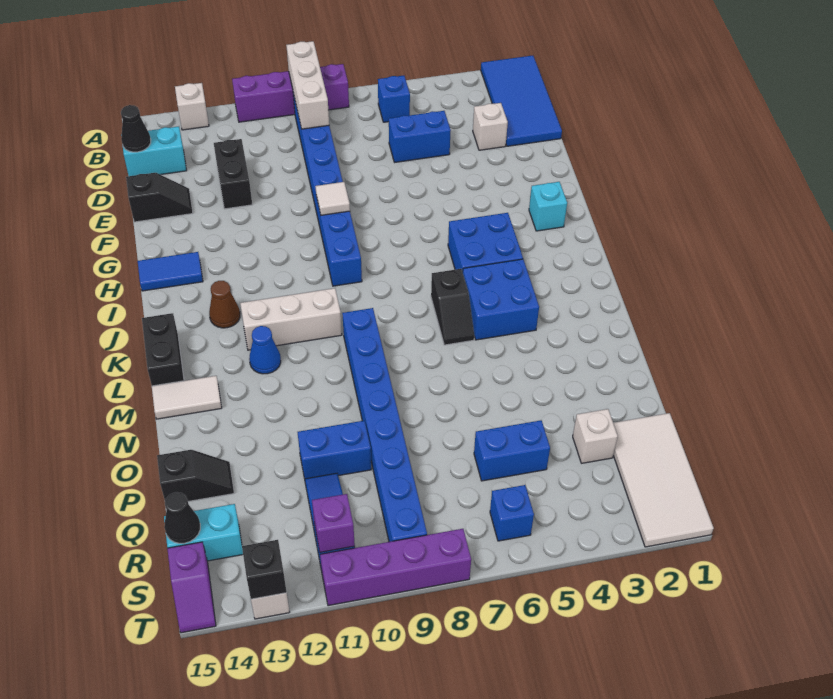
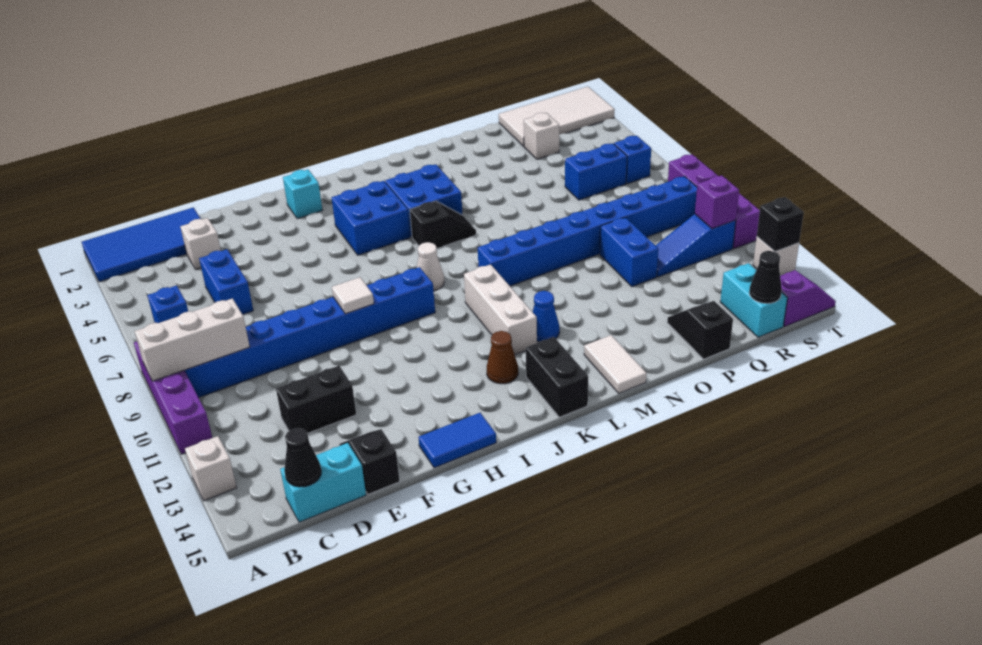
cyan 1x2 brick [121,127,187,176] -> cyan 1x2 brick turned to [280,443,366,522]
blue 1x2 tile [138,252,203,291] -> blue 1x2 tile turned to [418,413,496,468]
none -> white 1x1 cone [417,242,444,291]
black 1x2 brick [142,313,184,386] -> black 1x2 brick turned to [526,337,588,417]
blue 1x2 brick [474,420,550,481] -> blue 1x2 brick turned to [565,143,627,200]

